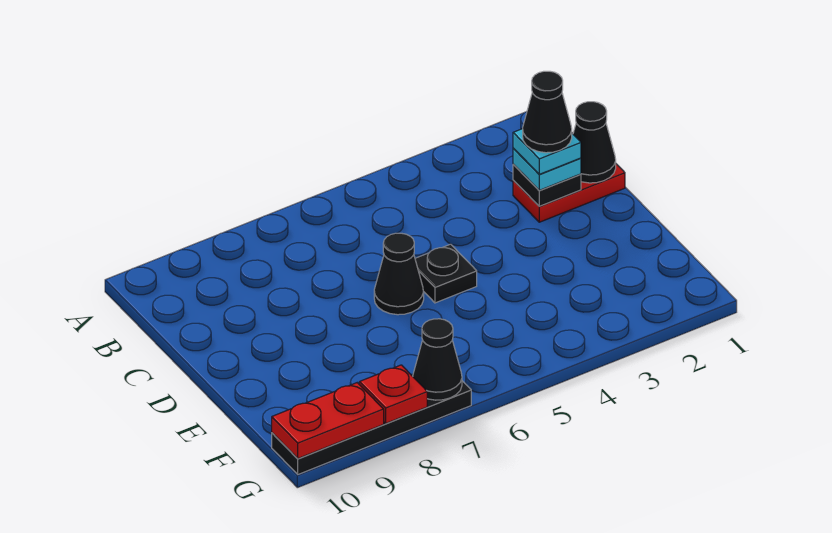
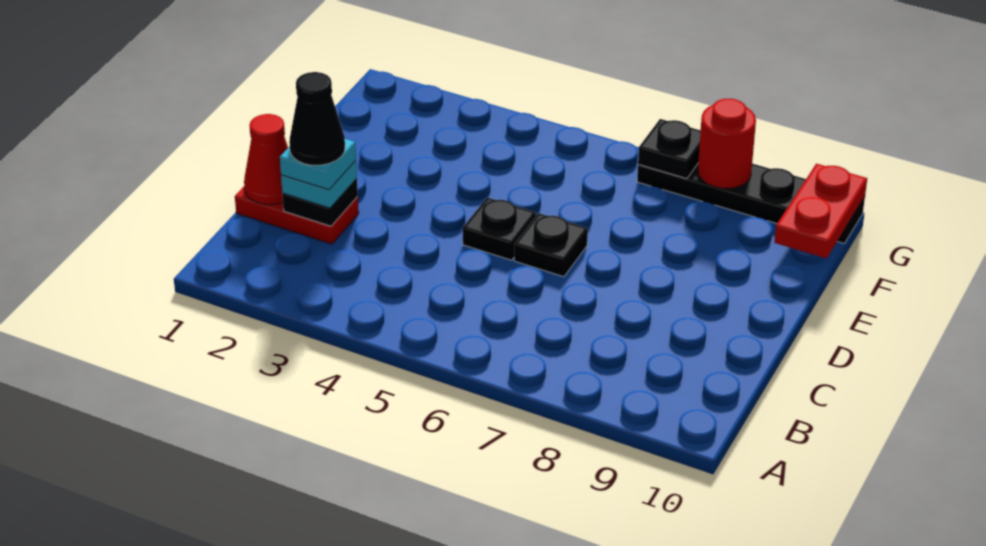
black 1x1 cone [573,102,616,183] -> red 1x1 cone [244,114,288,205]
black 1x1 cone [374,233,424,315] -> black 1x1 plate [514,213,588,277]
black 1x1 cone [413,319,462,400] -> black 1x1 plate [638,119,701,179]
red 1x1 plate [359,365,427,423] -> red 1x1 round brick [698,99,756,188]
red 1x2 plate [272,383,384,458] -> red 1x2 plate turned to [774,164,867,258]

